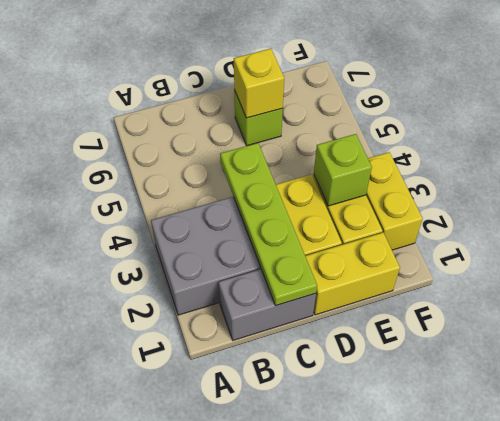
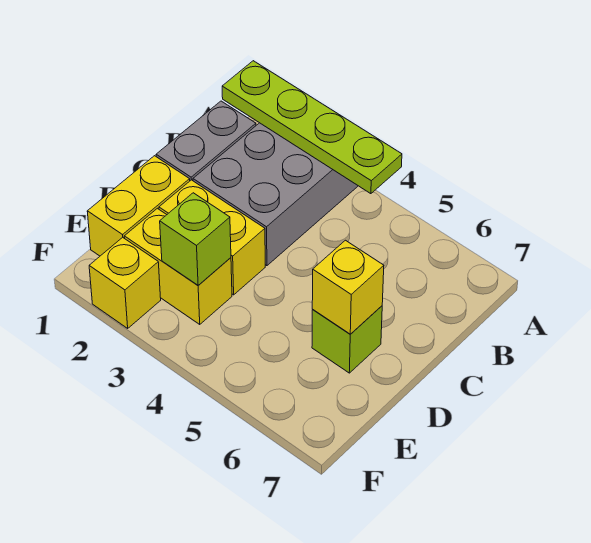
lime 1x4 plate [220,143,317,306] -> lime 1x4 plate moved to [222,61,402,194]
yellow 1x2 brick [366,152,423,250] -> yellow 1x1 brick [89,237,161,328]

